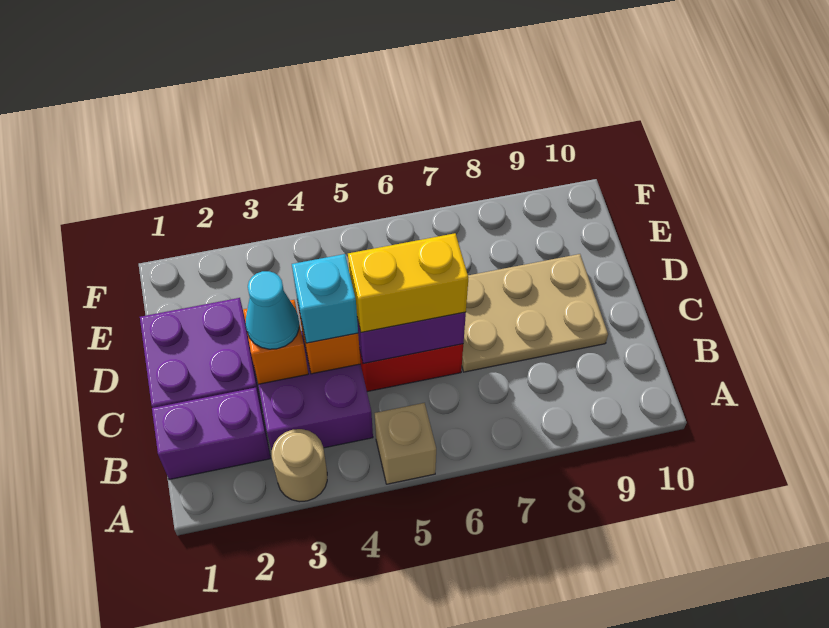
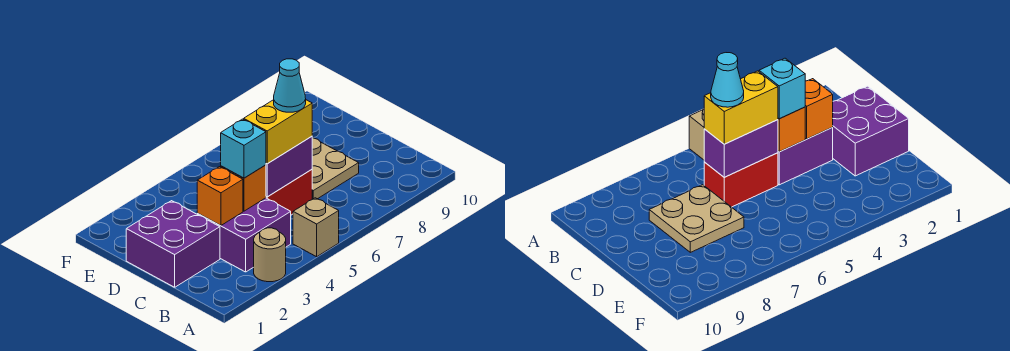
purple 1x2 brick [152,388,271,480] -> none
cyan 1x1 cone [246,271,299,349] -> cyan 1x1 cone moved to [274,59,306,112]
tan 2x3 plate [462,254,608,372] -> tan 2x2 plate [312,138,359,199]

